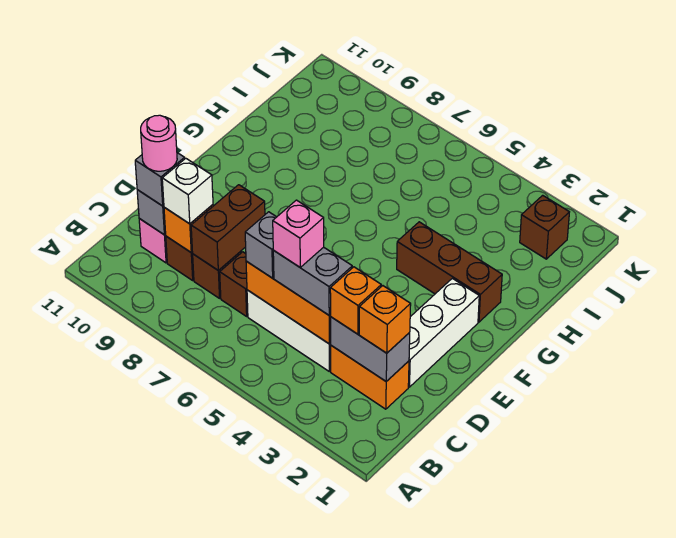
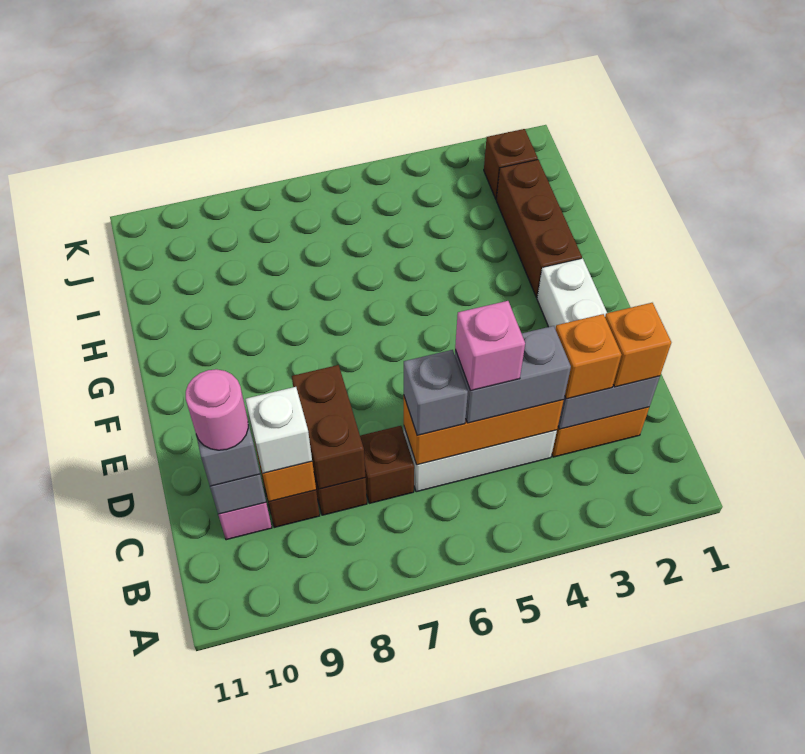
brown 1x3 brick [397,222,502,322] -> brown 1x3 brick turned to [496,160,582,297]

